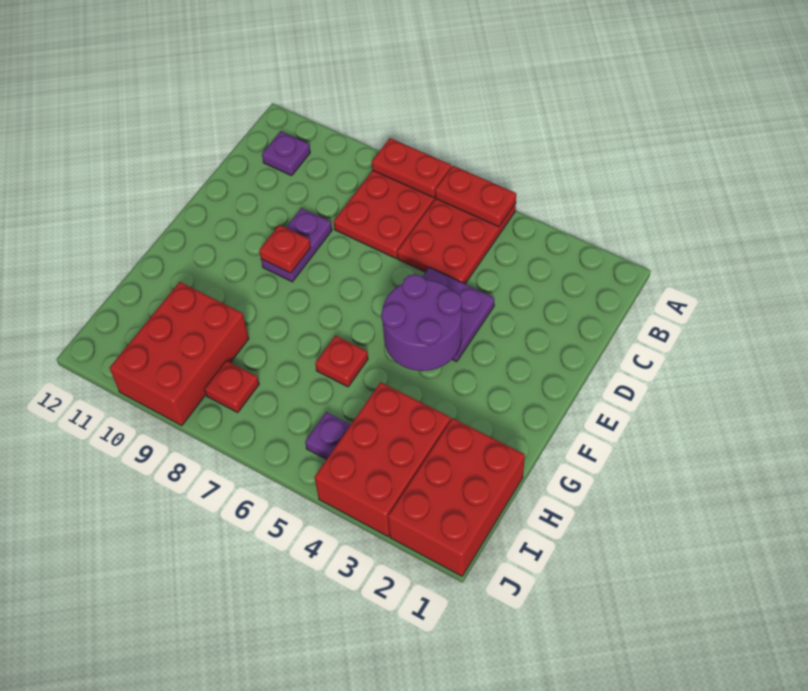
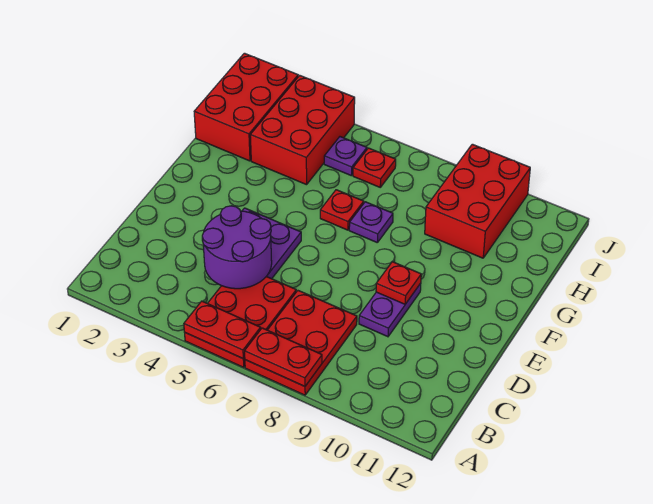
purple 1x1 plate [262,131,310,176] -> purple 1x1 plate moved to [349,202,393,243]
purple 2x2 round brick [381,274,462,371] -> purple 2x2 round brick moved to [202,206,272,289]
red 1x1 plate [204,361,259,412] -> red 1x1 plate moved to [353,148,396,187]

